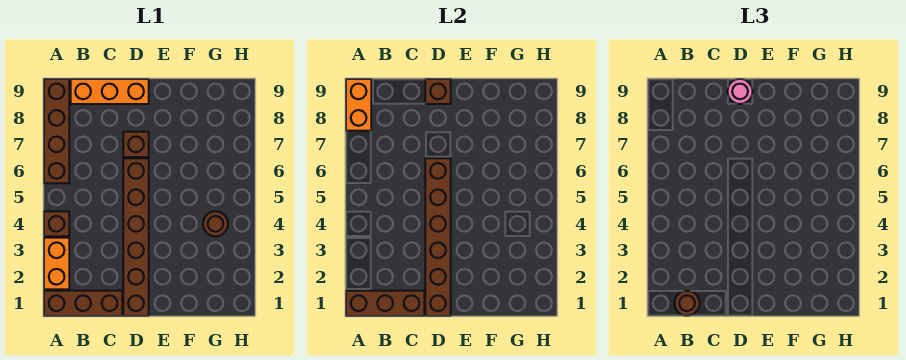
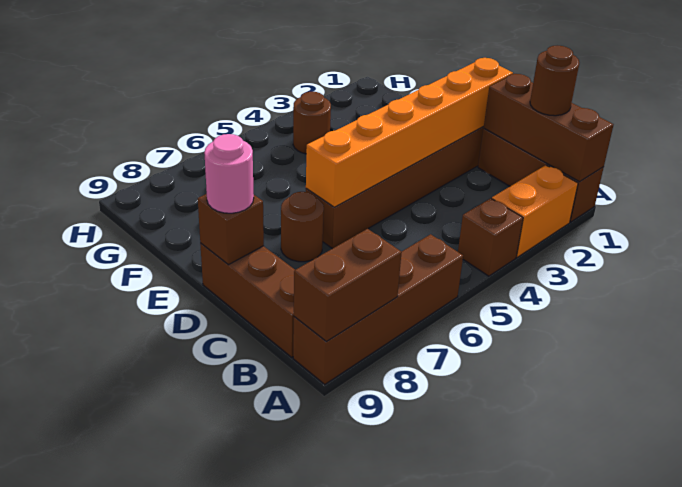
orange 1x2 brick [346,79,371,131] -> brown 1x2 brick [294,229,402,341]
orange 1x3 brick [71,79,149,104] -> brown 1x3 brick [200,243,295,357]
brown 1x6 brick [425,158,451,316] -> orange 1x6 brick [306,58,513,207]
brown 1x1 brick [123,132,149,157] -> brown 1x1 round brick [281,192,324,262]

